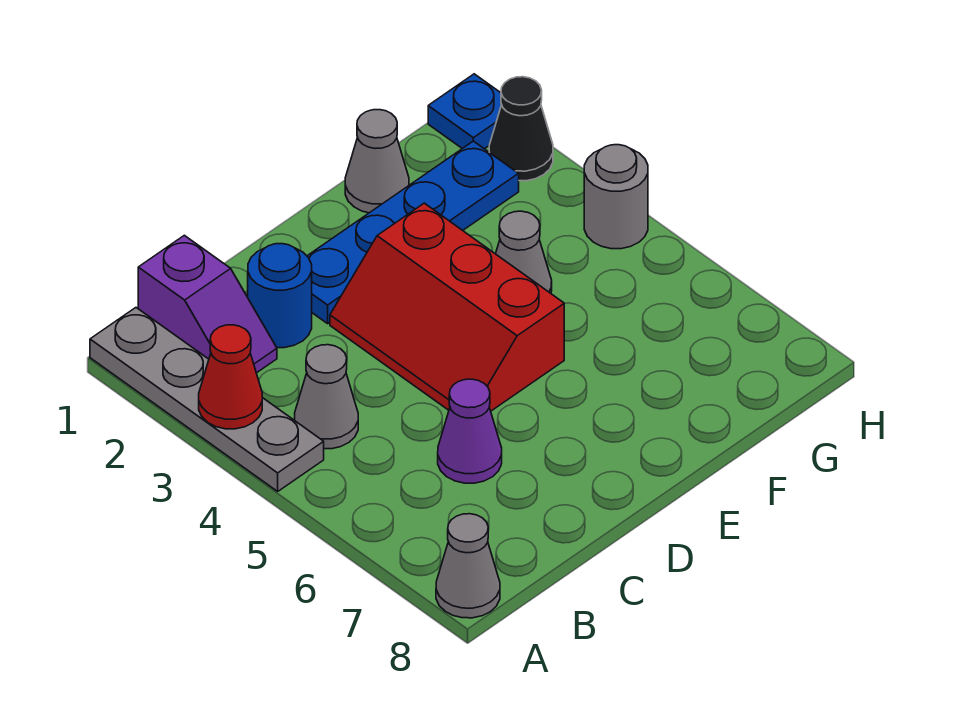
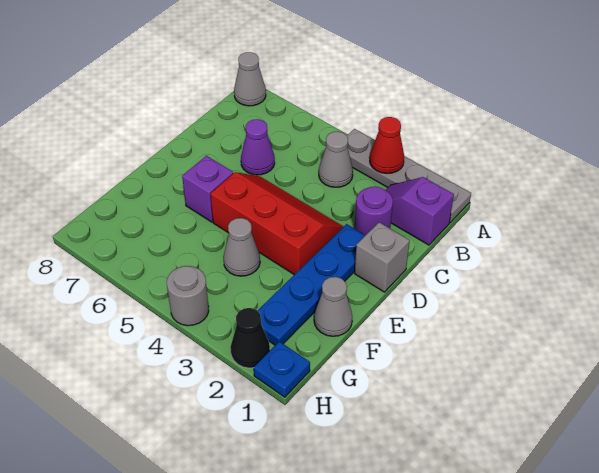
blue 1x1 round brick [248,244,312,348] -> purple 1x1 round brick [354,187,393,235]
none -> grey 1x1 brick [355,222,410,292]
none -> purple 1x1 brick [182,156,233,222]

